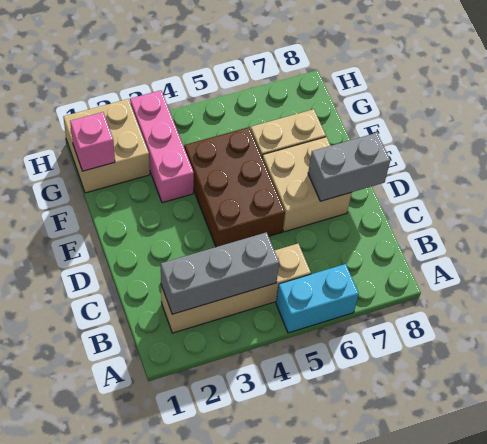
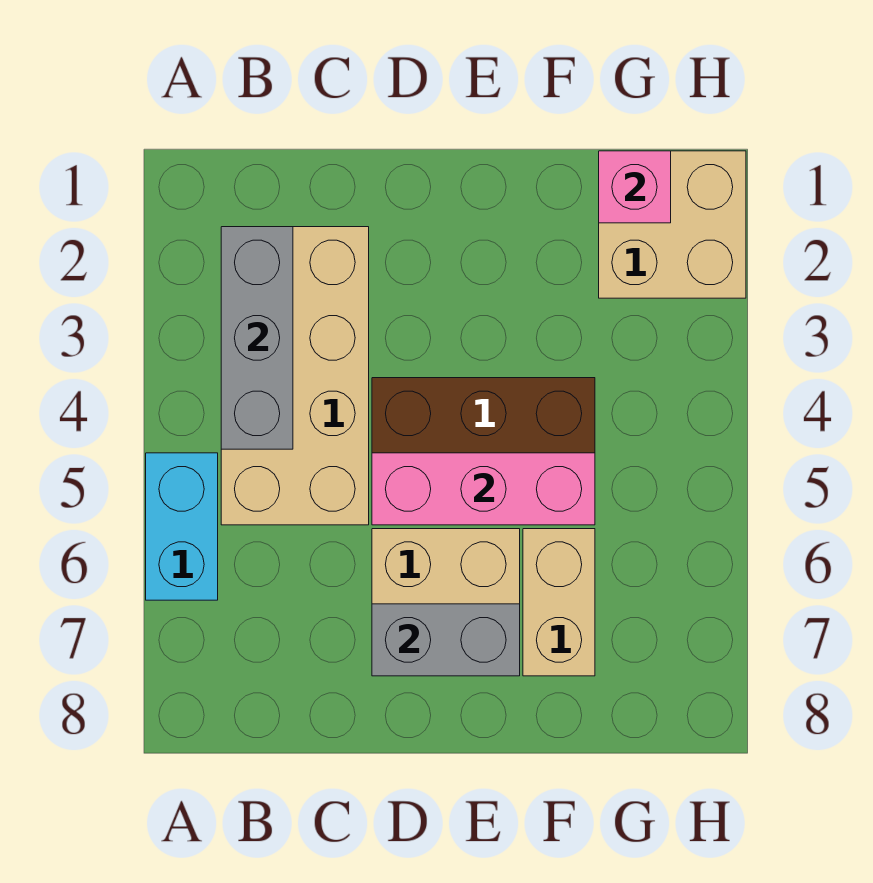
tan 1x4 brick [161,244,311,333] -> tan 2x4 brick [221,227,369,525]
grey 1x2 brick [308,133,390,201] -> grey 1x2 brick turned to [372,604,520,676]
pink 1x3 brick [130,90,194,203] -> pink 1x3 brick moved to [372,453,595,525]

